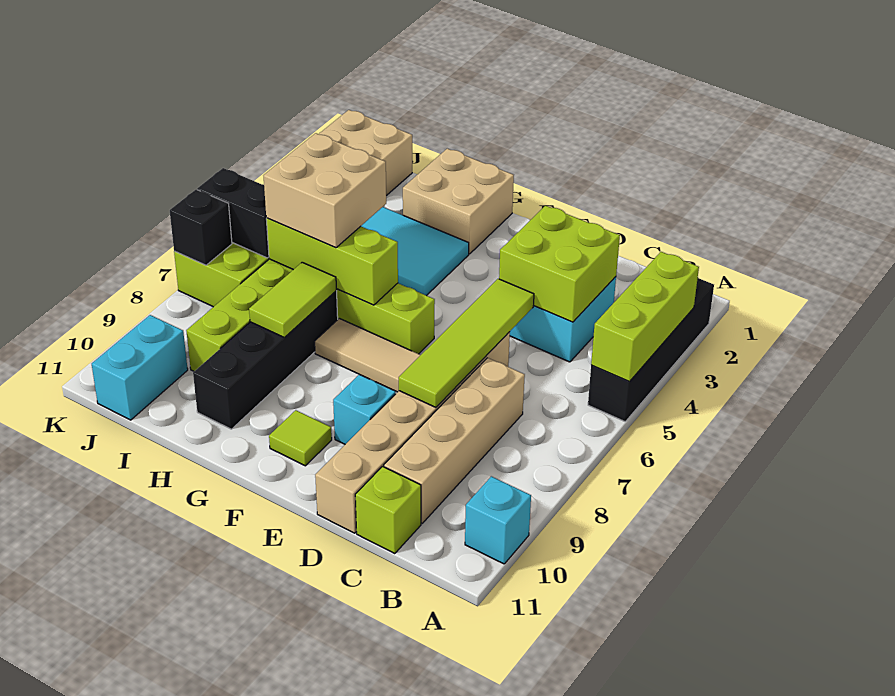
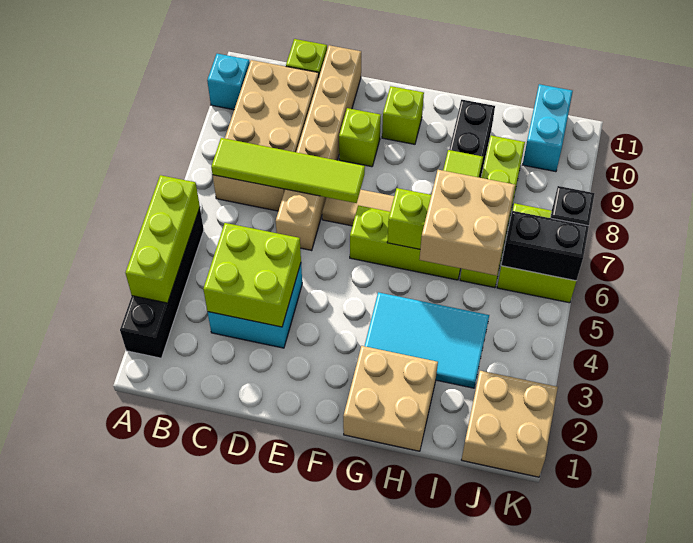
tan 1x4 brick [384,358,525,523] -> tan 2x4 brick [213,60,319,211]
lime 1x4 tile [399,279,534,407] -> lime 1x4 tile turned to [211,138,365,203]
cyan 1x1 brick [333,375,396,444] -> lime 1x1 brick [339,108,381,167]
lime 1x1 tile [269,410,332,466] -> lime 1x1 brick [382,86,424,144]

